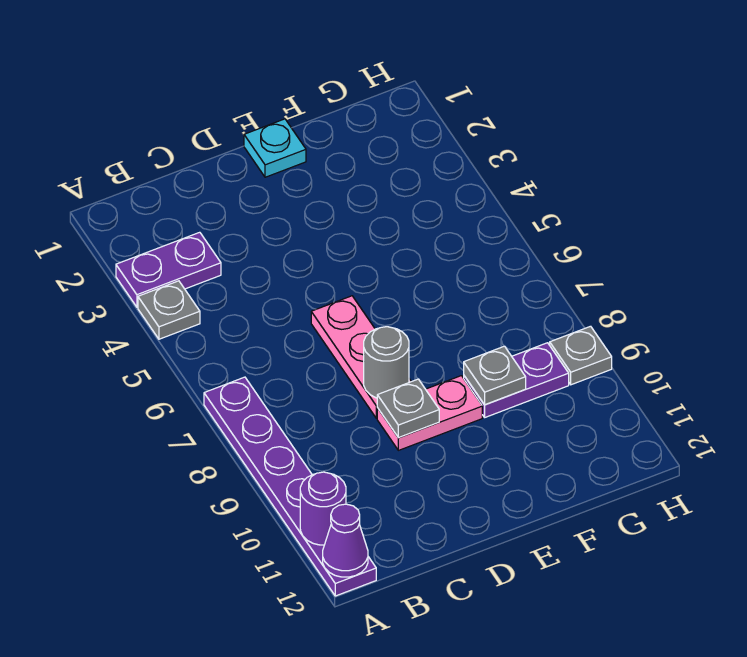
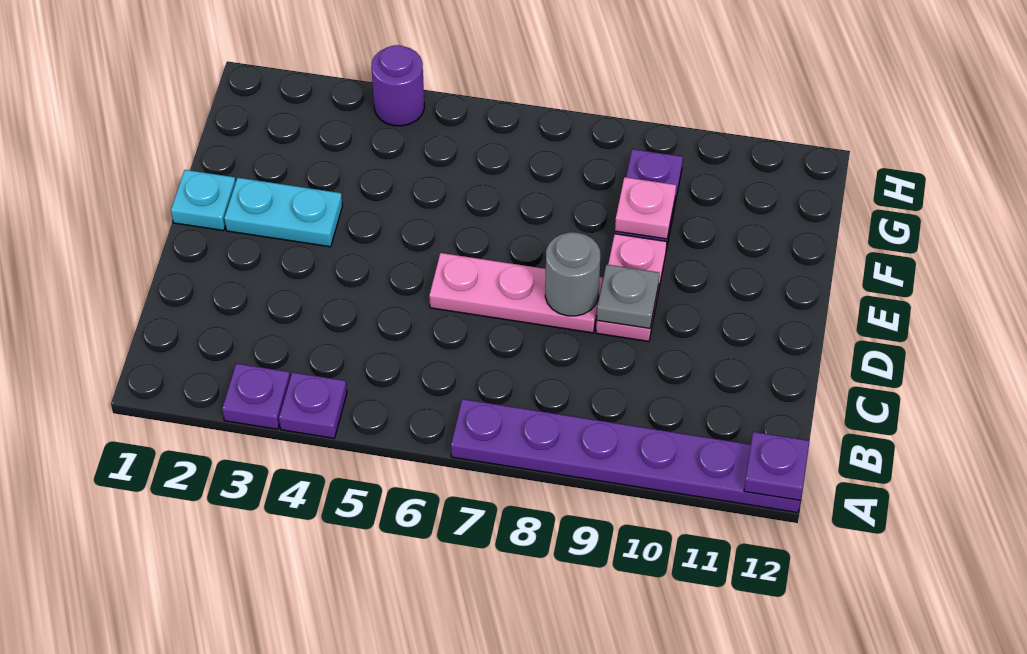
purple 1x2 plate [116,232,221,307] -> purple 1x1 plate [222,363,290,429]
grey 1x1 plate [138,281,200,339] -> purple 1x1 plate [279,372,347,438]
purple 1x1 round brick [300,472,346,545] -> purple 1x1 round brick moved to [371,45,424,126]
purple 1x1 cone [323,504,368,577] -> purple 1x1 plate [744,432,809,500]
none -> cyan 1x2 plate [224,178,342,247]
grey 1x1 plate [464,346,526,405] -> pink 1x1 plate [615,177,676,239]
grey 1x1 plate [550,326,612,385] -> none

